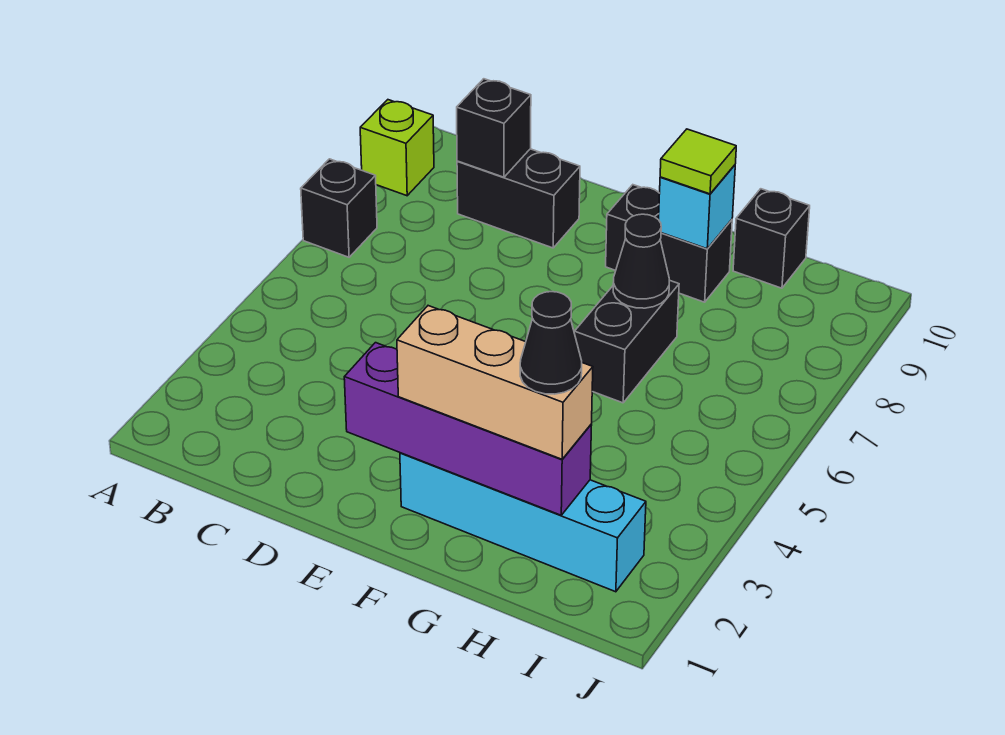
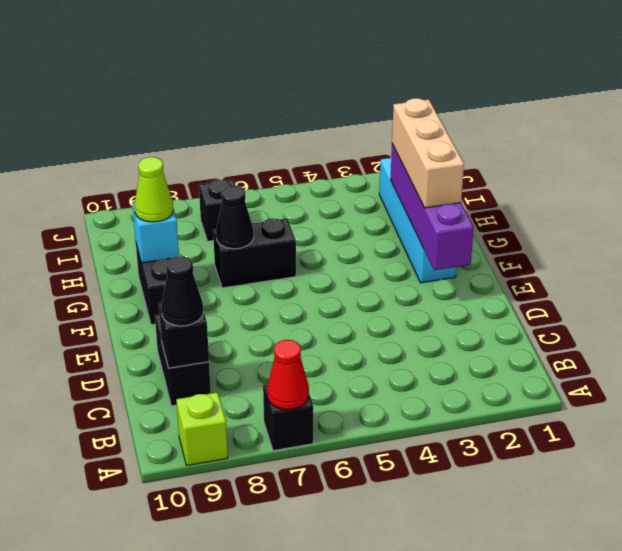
none -> red 1x1 cone [267,340,309,410]
lime 1x1 tile [660,129,736,194] -> lime 1x1 cone [135,157,173,222]
black 1x1 cone [520,292,582,394] -> black 1x1 cone moved to [161,256,203,326]
black 1x1 brick [733,189,810,288] -> black 1x1 brick moved to [199,179,236,241]

